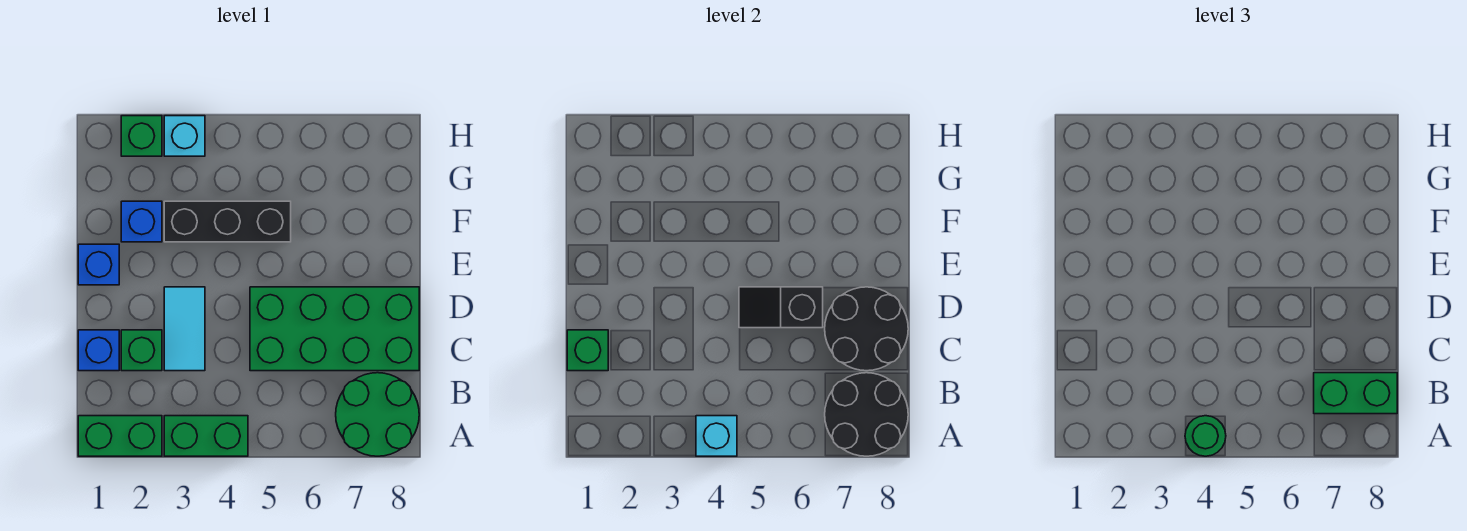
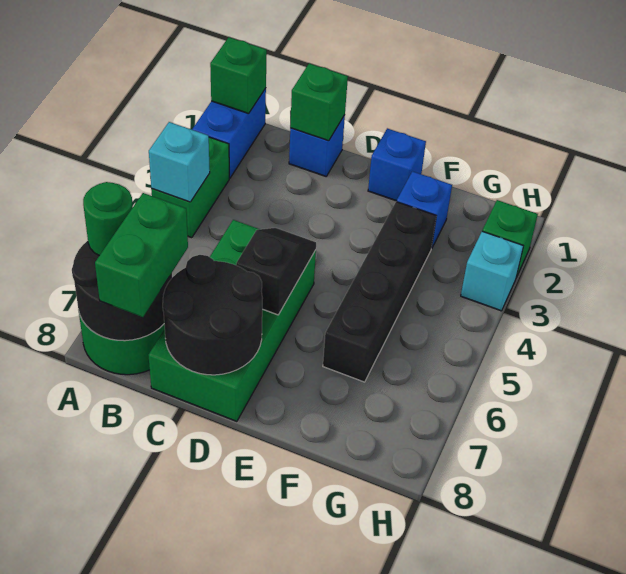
green 1x2 brick [78,416,162,456] -> blue 1x2 brick [192,88,266,178]
green 1x1 round brick [1185,416,1226,456] -> green 1x1 round brick moved to [83,182,133,256]
green 1x1 brick [121,330,162,371] -> green 1x1 brick moved to [210,37,267,114]
cyan 1x2 tile [164,287,205,371] -> none
black 1x3 brick [164,201,291,242] -> black 1x4 brick [323,202,436,382]

